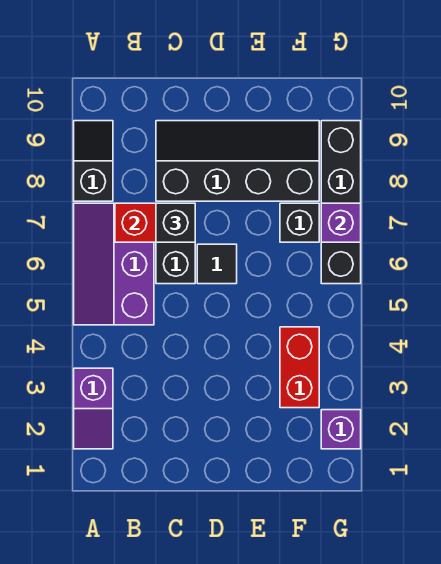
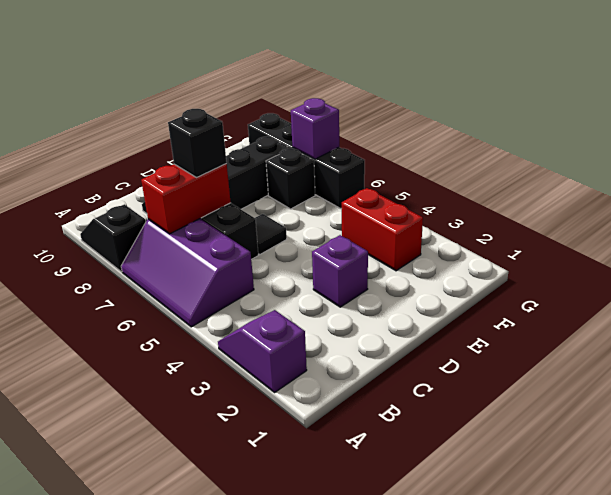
purple 1x2 slope [74,368,113,449] -> purple 1x2 slope turned to [218,310,307,392]
purple 1x1 brick [321,410,361,449] -> purple 1x1 brick moved to [312,235,368,307]

